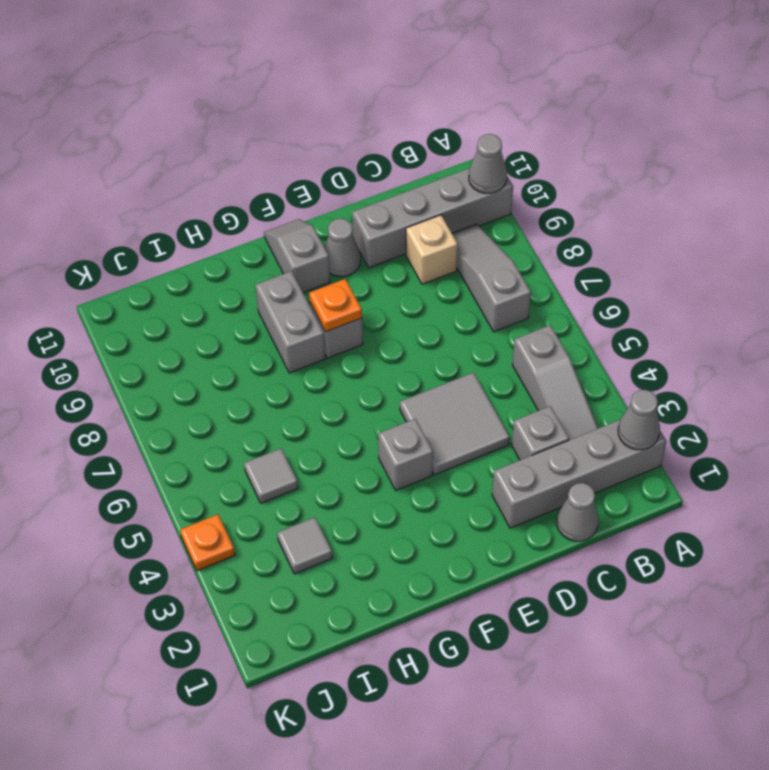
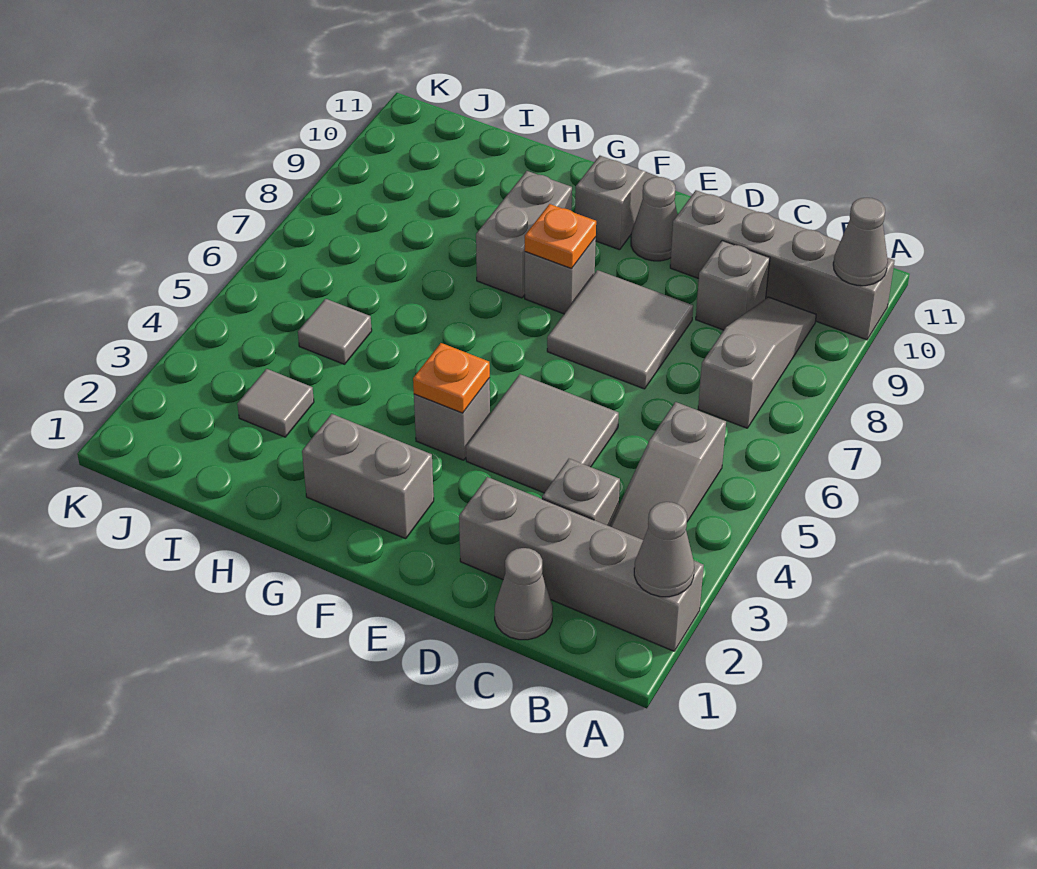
tan 1x1 brick [406,215,458,284] -> grey 1x1 brick [696,241,770,330]
none -> grey 2x2 tile [547,270,693,389]
none -> grey 1x2 brick [302,414,434,539]
orange 1x1 plate [180,514,235,571] -> orange 1x1 plate moved to [413,343,490,413]

